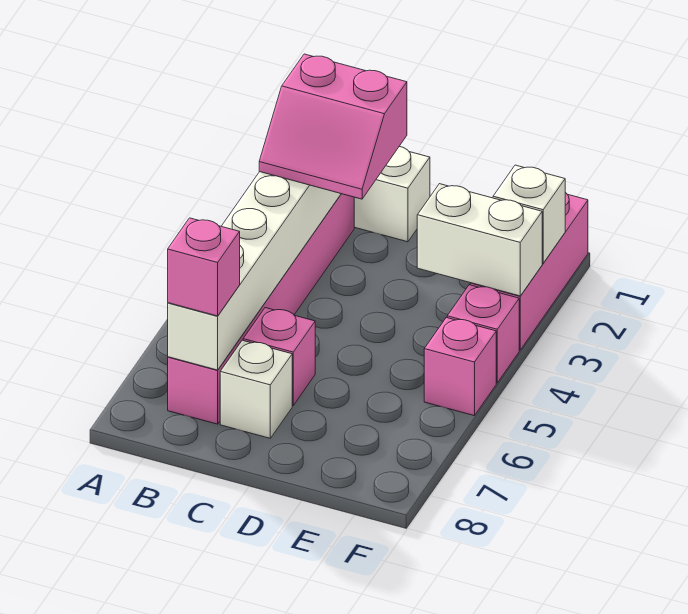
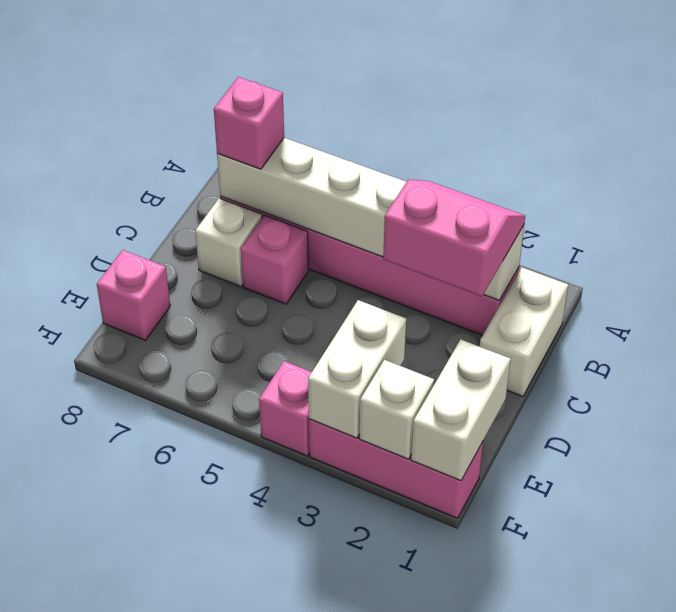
pink 2x2 slope [259,54,407,199] -> pink 2x2 slope turned to [383,180,525,296]
none -> white 1x2 brick [411,340,511,481]
pink 1x1 brick [424,318,496,416] -> pink 1x1 brick moved to [97,250,170,340]

